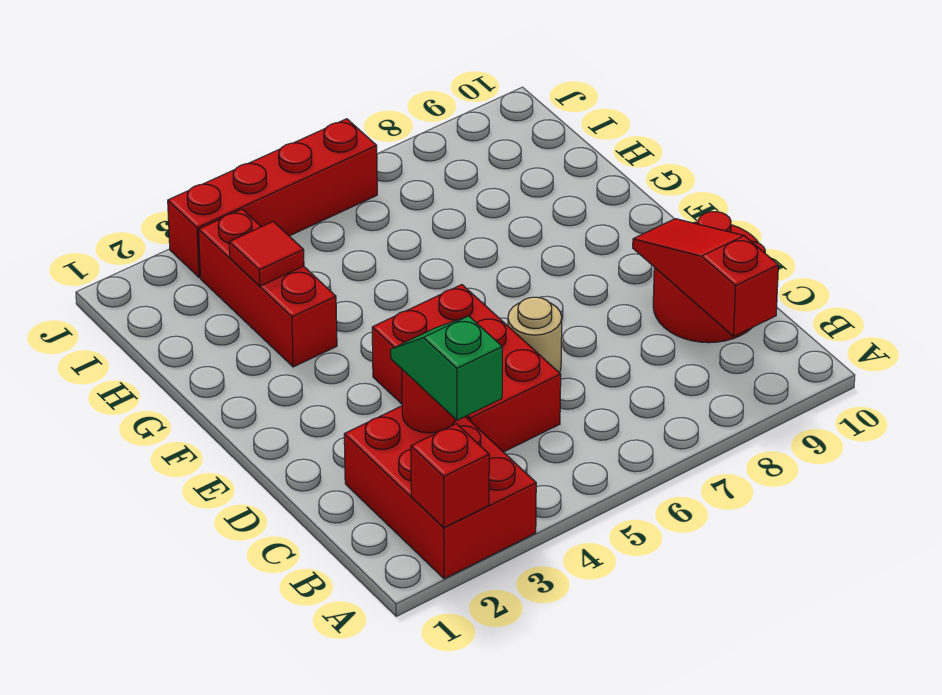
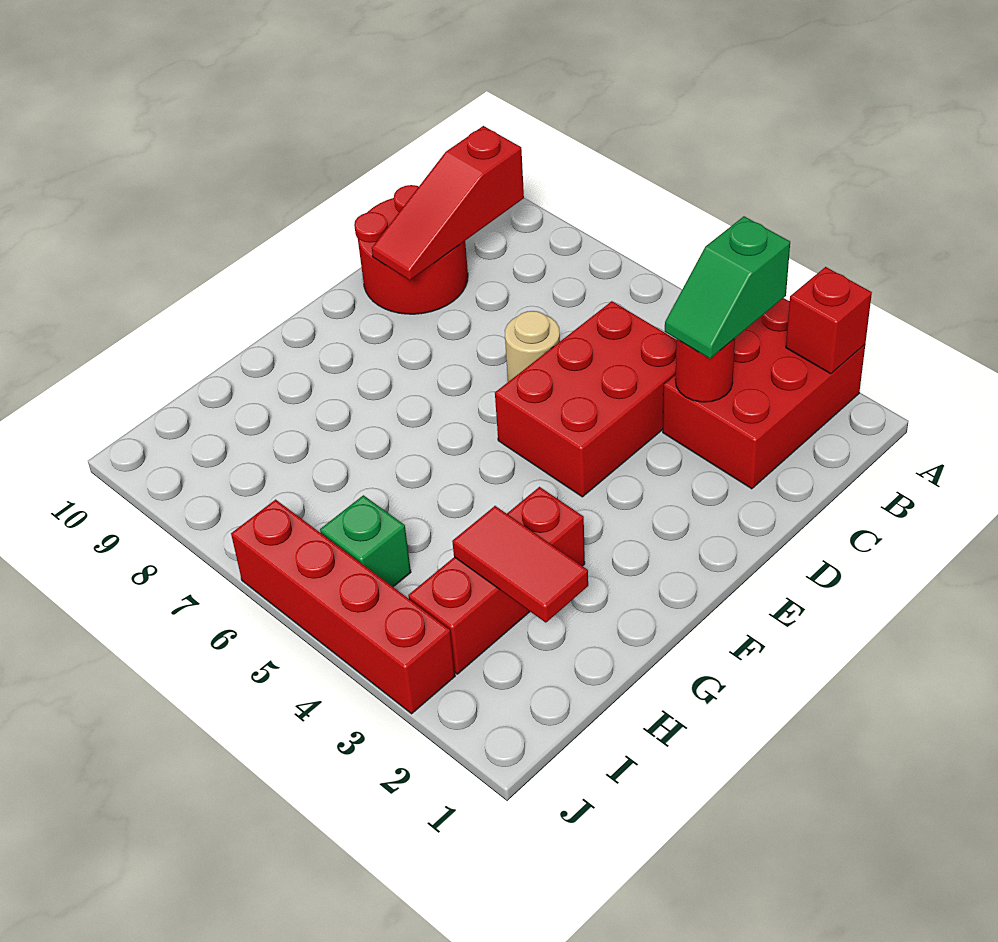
red 1x1 tile [229,222,304,286] -> red 1x2 tile [452,506,588,623]
none -> green 1x1 brick [320,495,411,587]

